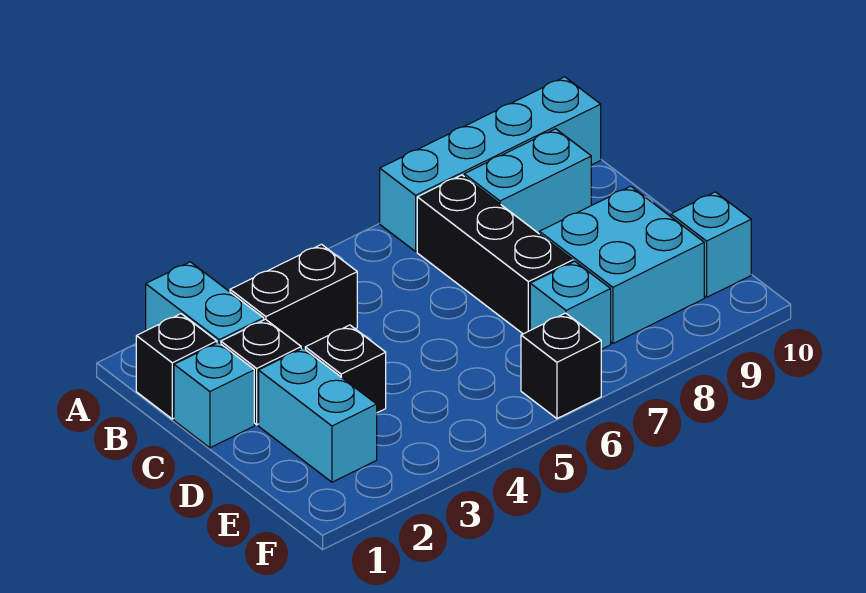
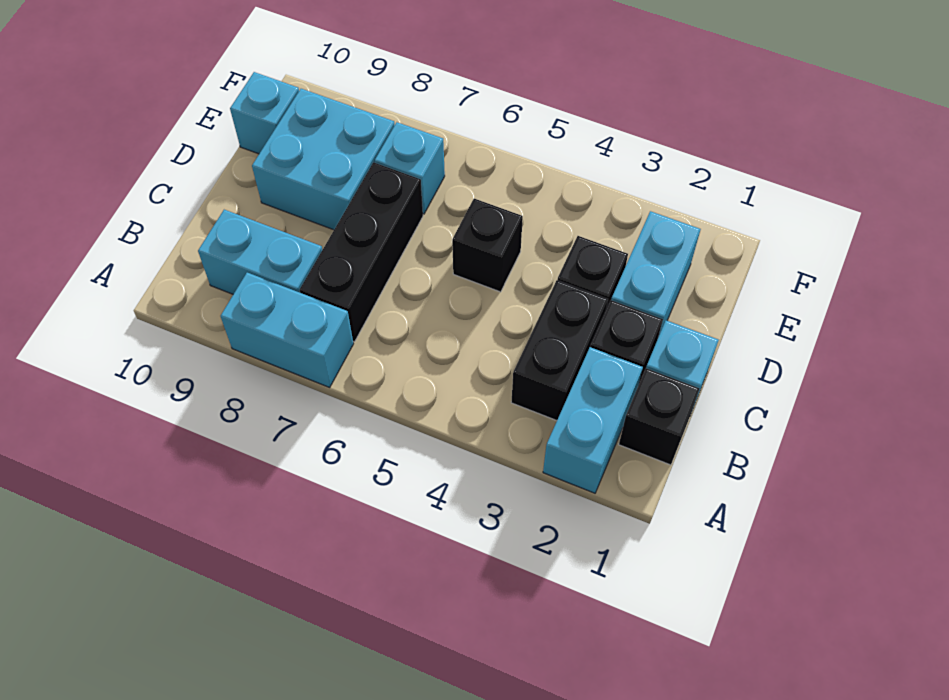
cyan 1x4 brick [380,77,601,251] -> cyan 1x2 brick [221,273,353,387]
black 1x2 brick [230,244,357,349] -> black 1x2 brick turned to [511,280,608,421]
black 1x1 brick [521,313,601,418] -> black 1x1 brick moved to [452,199,523,292]

